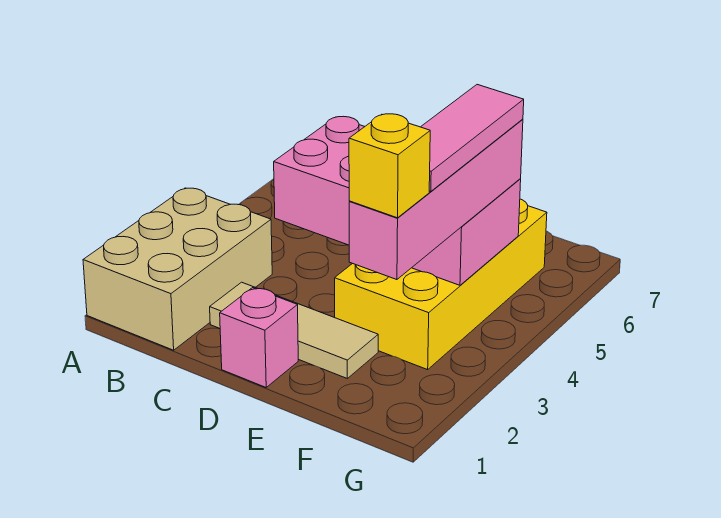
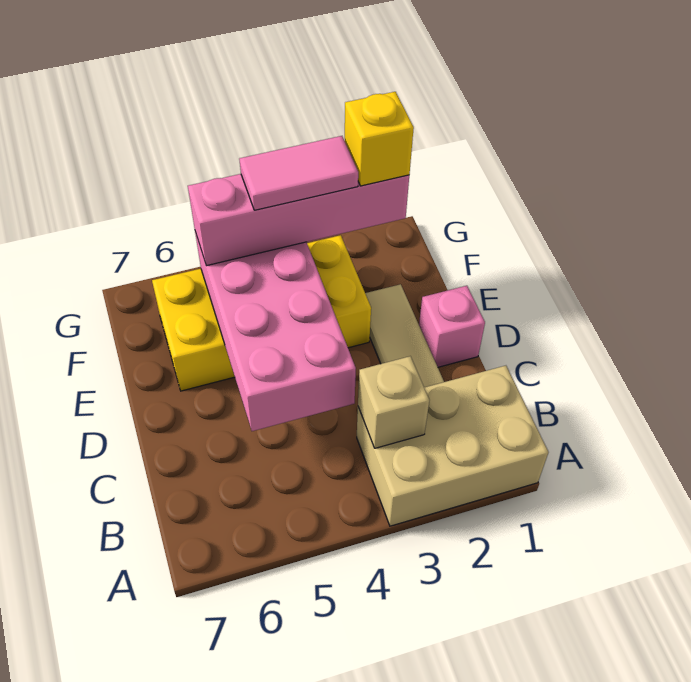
none -> tan 1x1 brick [358,356,429,448]
pink 1x3 tile [421,85,524,192] -> pink 1x2 tile [239,136,358,210]

